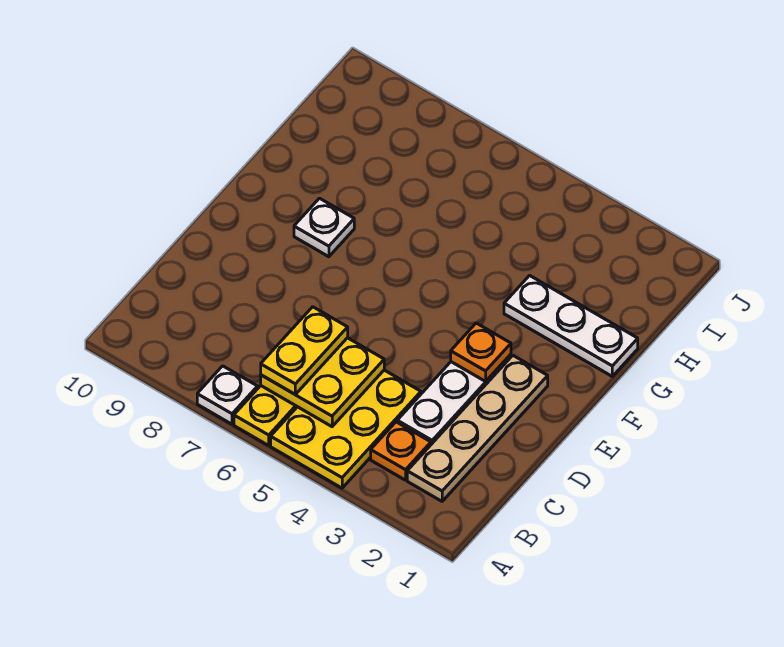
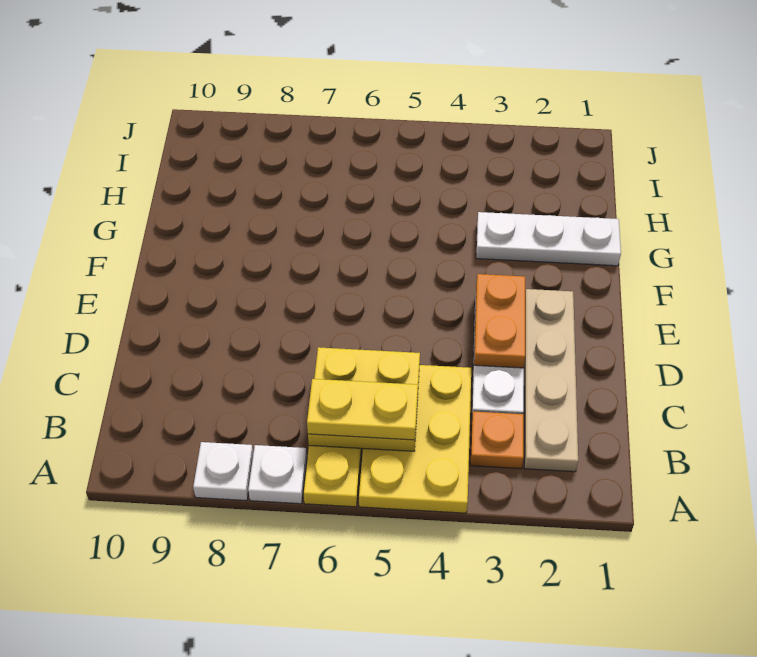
yellow 1x2 plate [261,307,348,394] -> yellow 1x2 plate turned to [307,379,418,440]
orange 1x1 plate [451,323,511,381] -> orange 1x2 plate [474,274,525,368]
white 1x1 plate [294,198,354,257] -> white 1x1 plate moved to [193,442,253,501]

